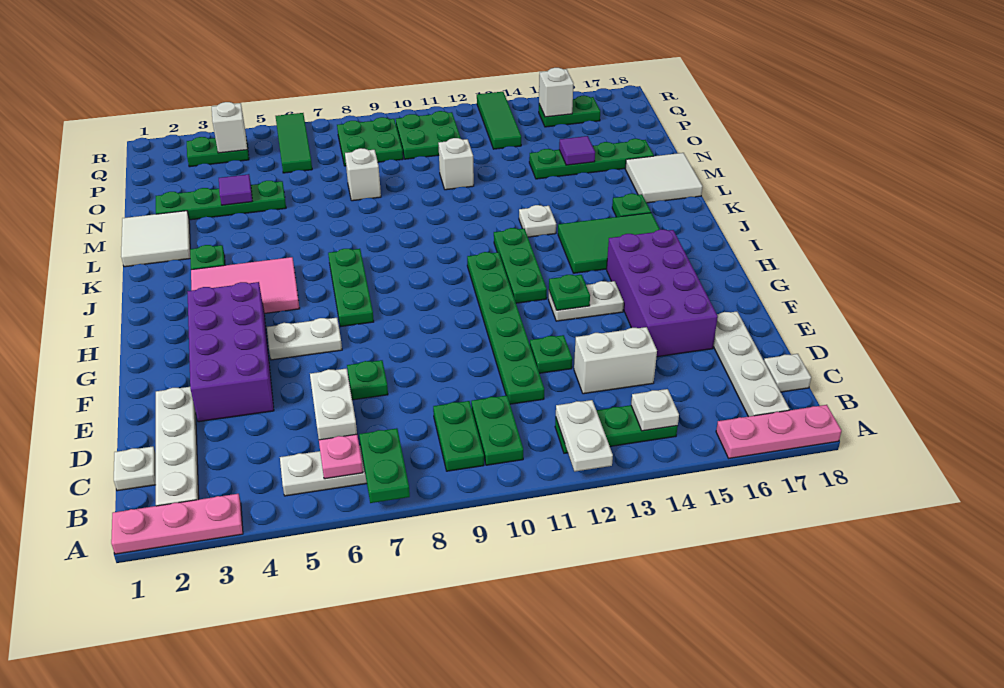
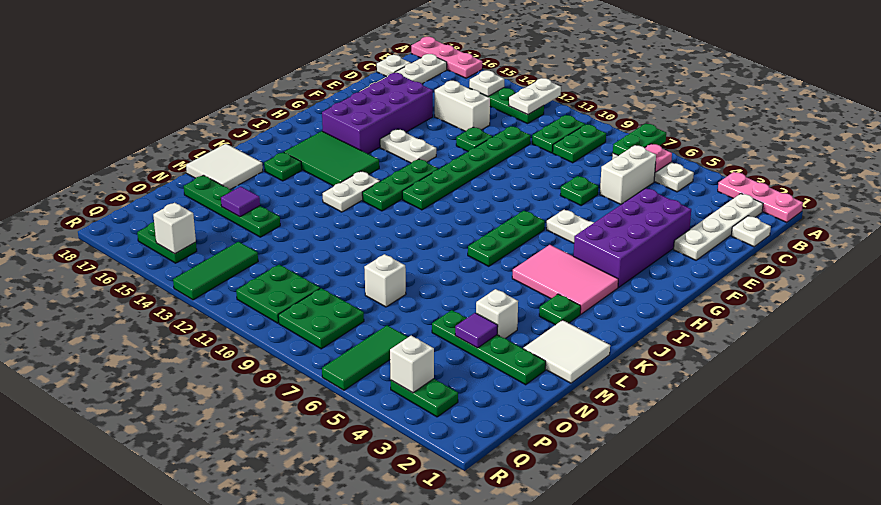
green 1x1 plate [549,275,590,310] -> none
white 1x1 plate [519,205,556,237] -> white 1x2 plate [323,171,380,212]
white 1x1 brick [438,138,474,190] -> white 1x1 brick moved to [476,289,518,338]

